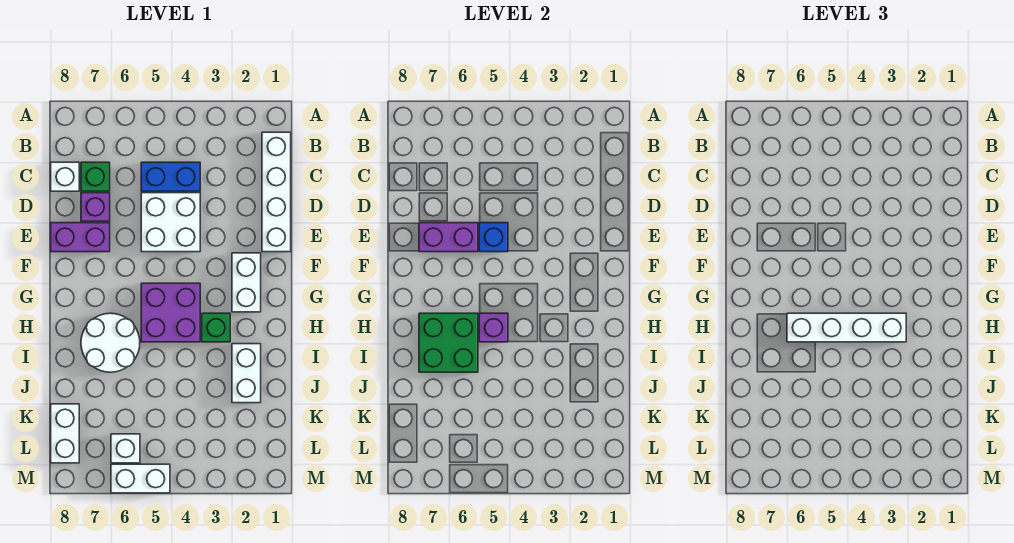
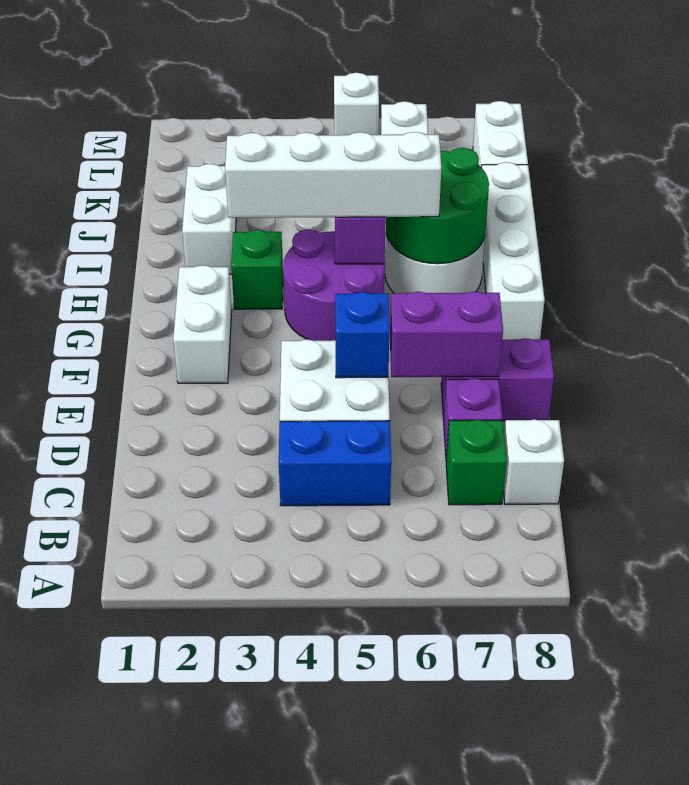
white 1x4 brick [262,132,291,252] -> white 1x4 brick moved to [481,162,545,340]
purple 2x2 brick [141,283,200,342] -> purple 2x2 round brick [283,230,385,341]
green 2x2 brick [419,313,478,372] -> green 2x2 round brick [386,148,489,264]
white 1x2 brick [111,464,170,493] -> white 1x1 brick [334,73,379,135]

